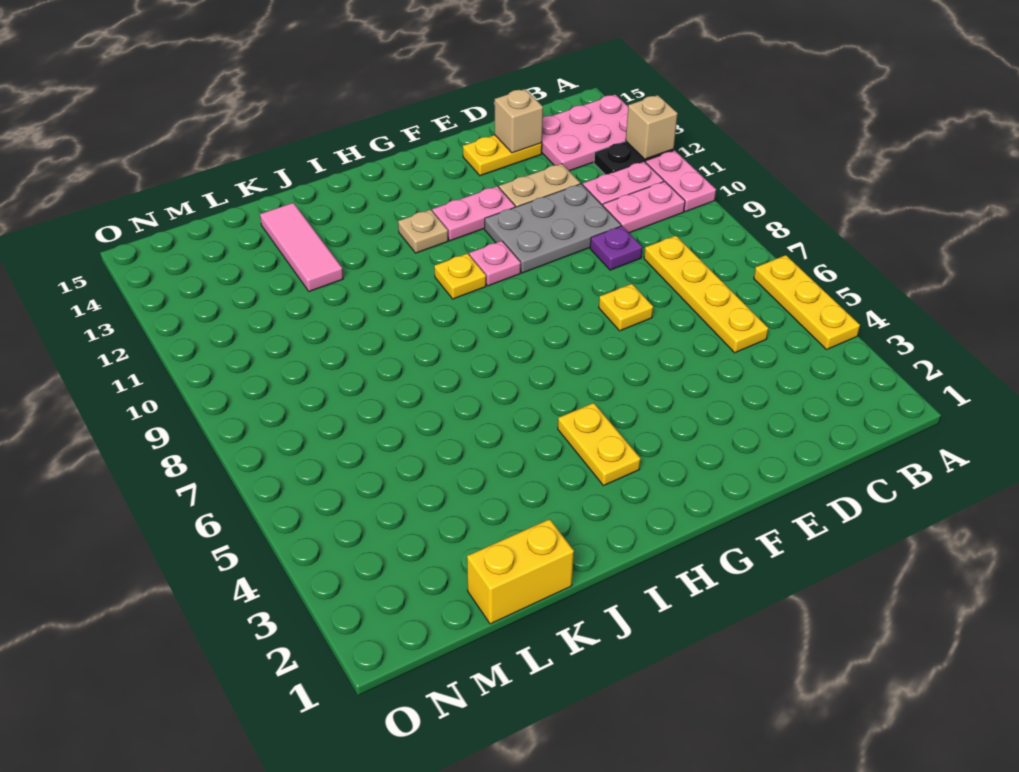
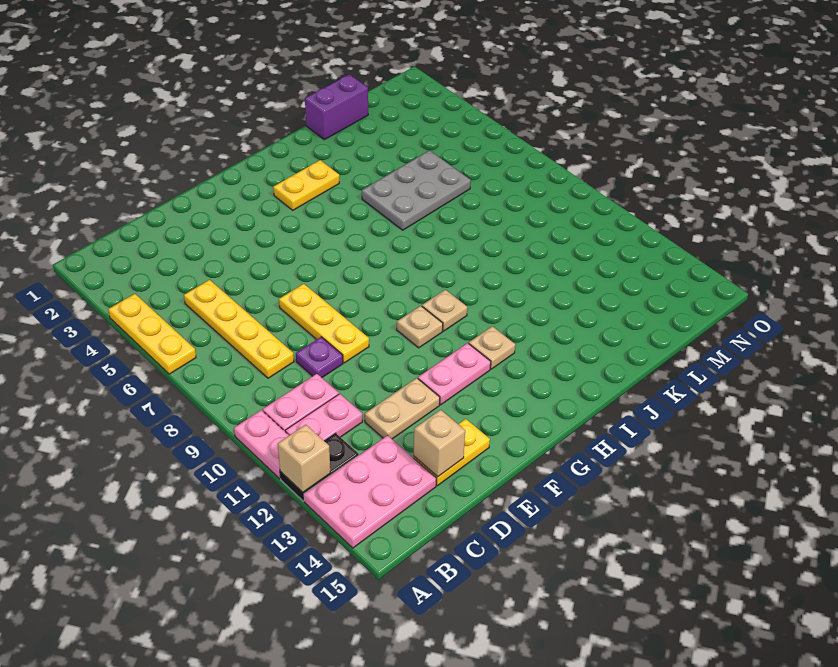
grey 2x3 plate [485,184,621,273] -> grey 2x3 plate moved to [362,150,471,230]
yellow 1x1 plate [599,284,653,331] -> yellow 1x3 plate [279,284,369,363]
pink 1x1 plate [469,241,521,286] -> tan 1x1 plate [397,306,443,348]
yellow 1x2 plate [558,403,641,486] -> yellow 1x2 plate turned to [273,160,339,210]
yellow 1x1 plate [434,253,486,299] -> tan 1x1 plate [422,290,467,331]
yellow 1x2 brick [467,519,574,624] -> purple 1x2 brick [305,74,368,140]
pink 1x3 tile [260,203,343,292] -> none

